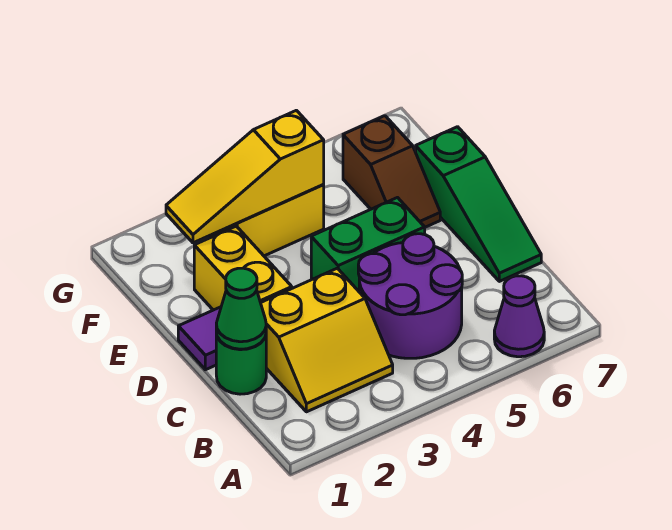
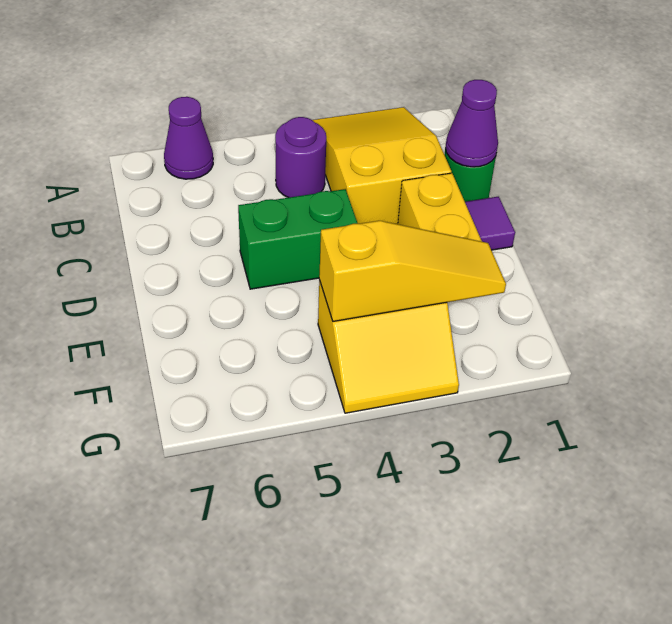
yellow 2x2 slope [261,268,393,412] -> yellow 2x3 slope [313,107,451,224]
purple 2x2 round brick [358,234,462,358] -> purple 1x1 round brick [275,117,326,198]
green 1x1 cone [216,268,266,349] -> purple 1x1 cone [445,80,498,167]
green 1x3 slope [416,127,541,281] -> none
brown 1x2 slope [343,116,440,227] -> none

